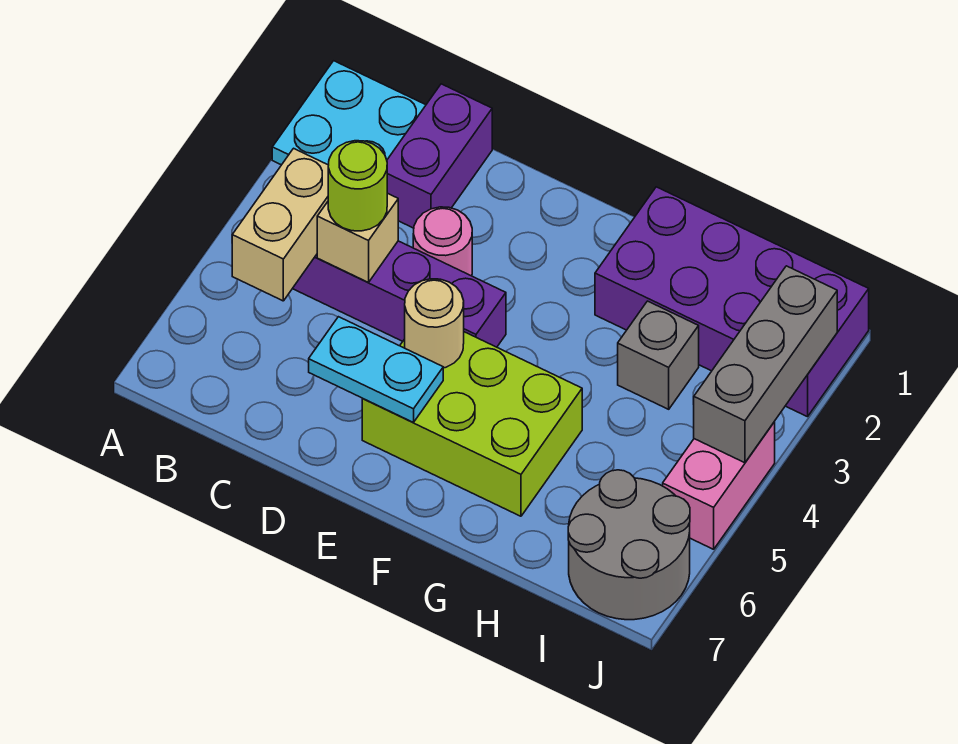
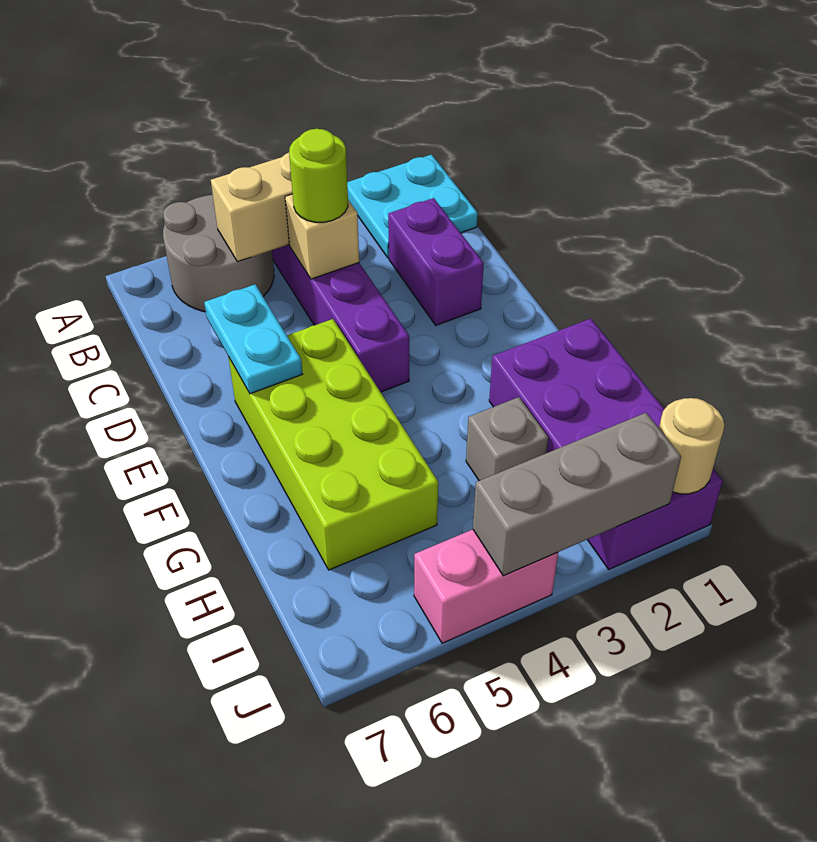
purple 1x2 brick [387,84,492,228] -> purple 1x2 brick turned to [388,198,484,325]
pink 1x1 round brick [413,207,472,276] -> none
lime 2x3 brick [362,332,582,516] -> lime 2x4 brick [229,319,438,570]
tan 1x1 round brick [405,279,464,368] -> tan 1x1 round brick moved to [659,398,724,494]
grey 2x2 round brick [568,470,690,620] -> grey 2x2 round brick moved to [163,195,274,312]

